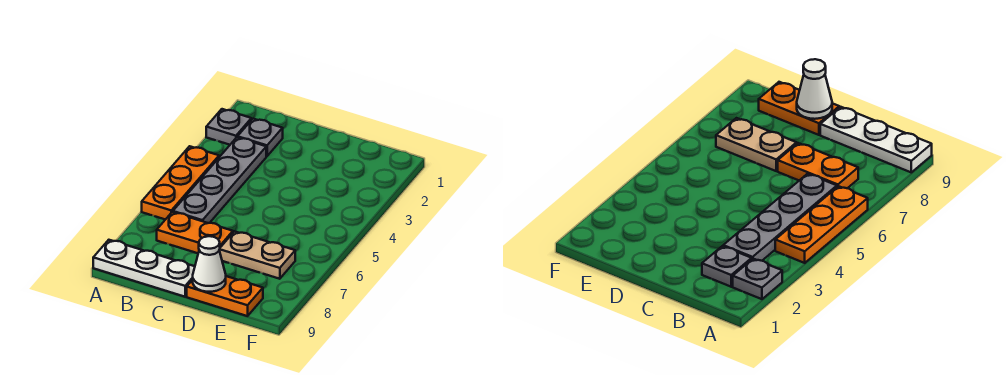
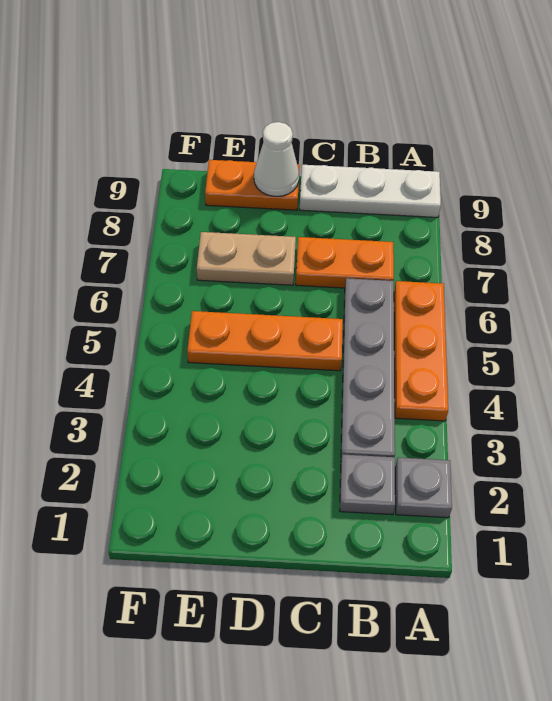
none -> orange 1x3 plate [187,311,343,371]

